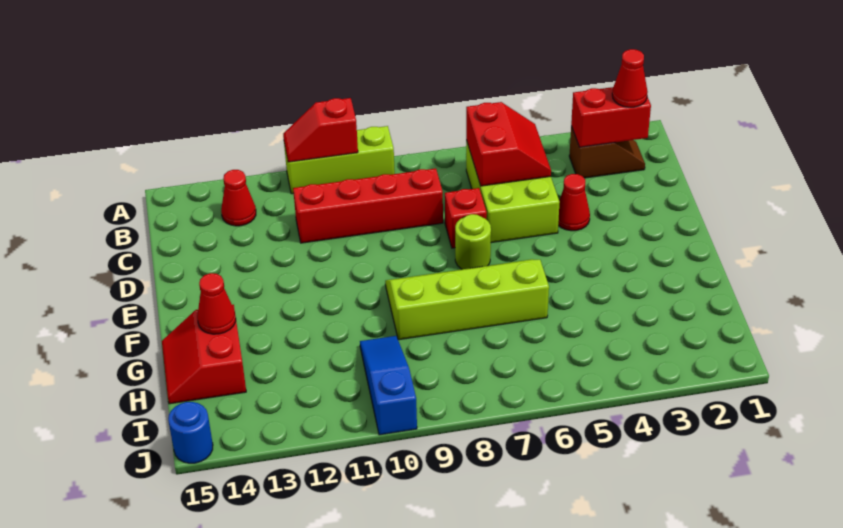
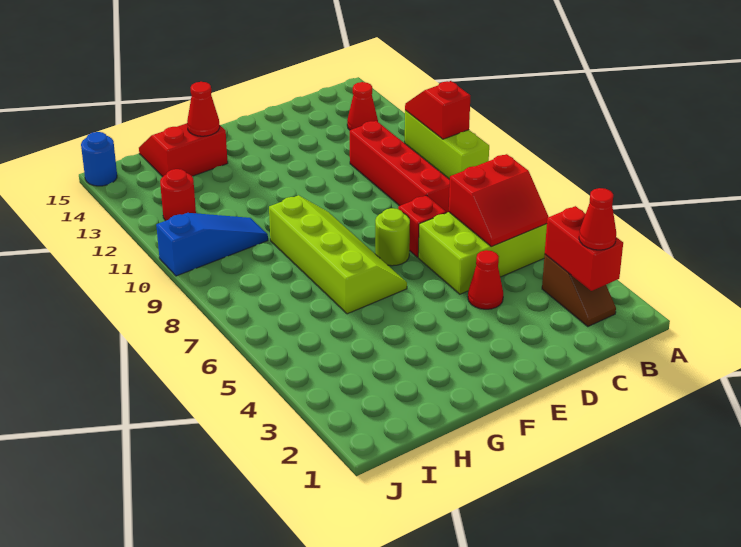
none -> red 1x1 round brick [160,169,196,221]

